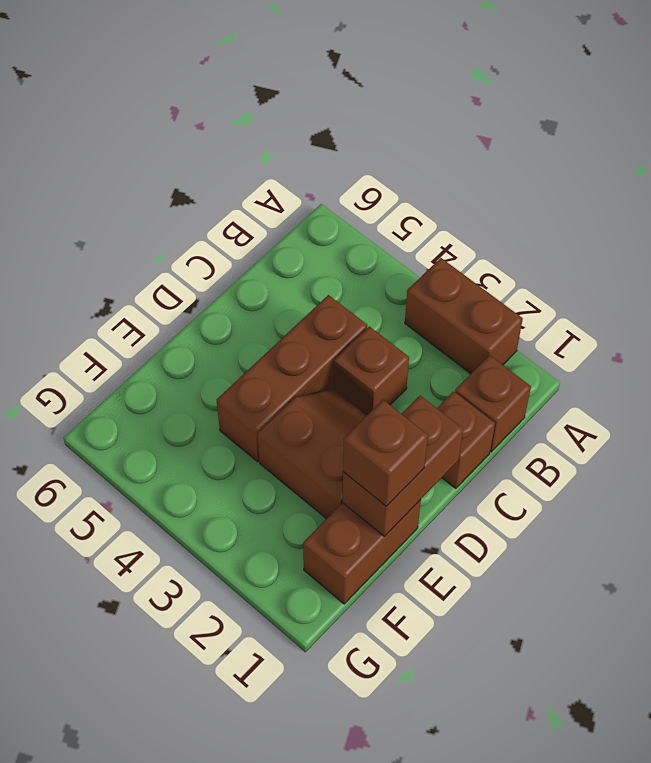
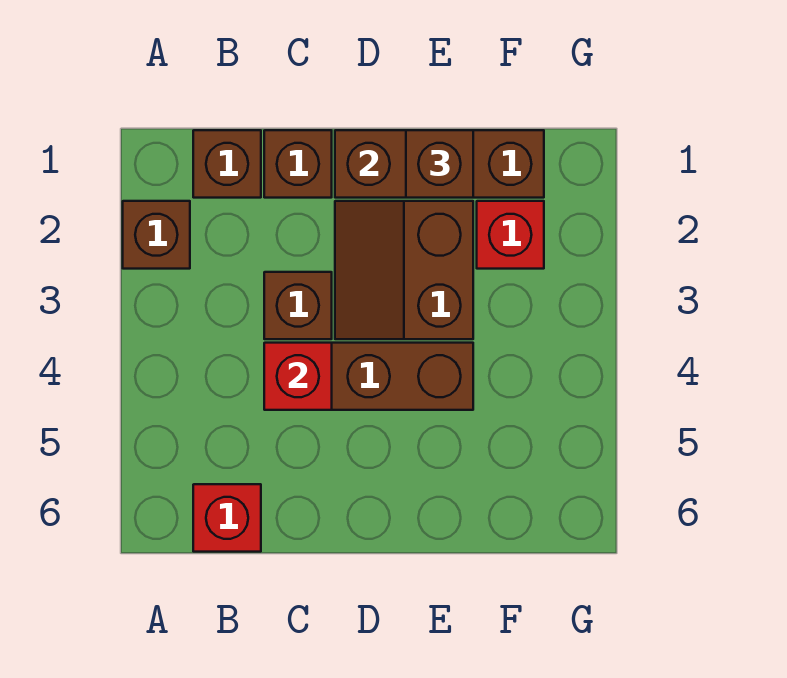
brown 1x2 brick [405,258,523,374] -> brown 1x1 brick [123,201,190,269]
none -> red 1x1 brick [193,484,261,552]
none -> red 1x1 brick [264,343,332,410]
none -> red 1x1 brick [477,201,544,269]

